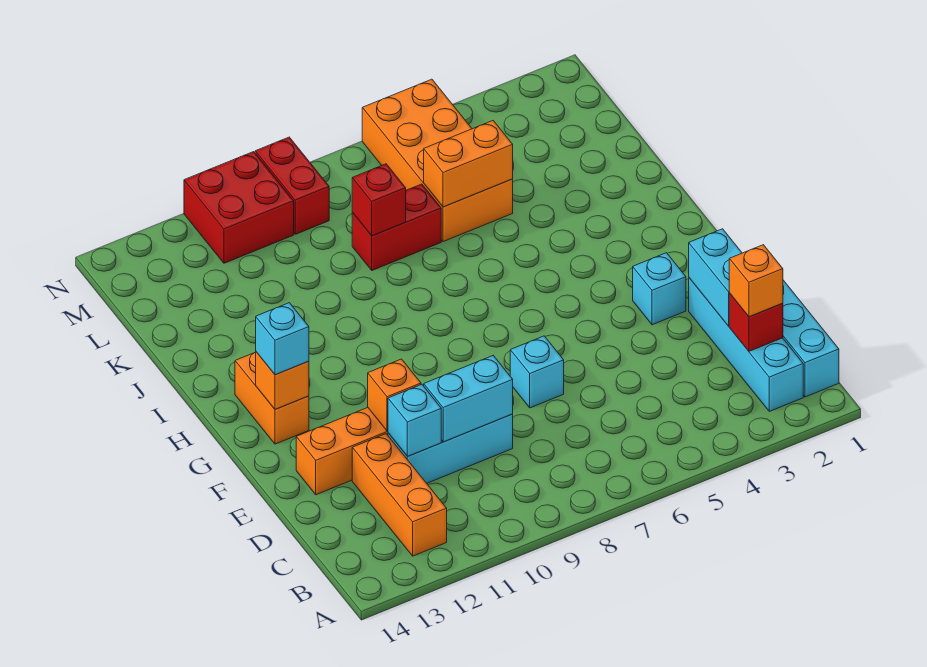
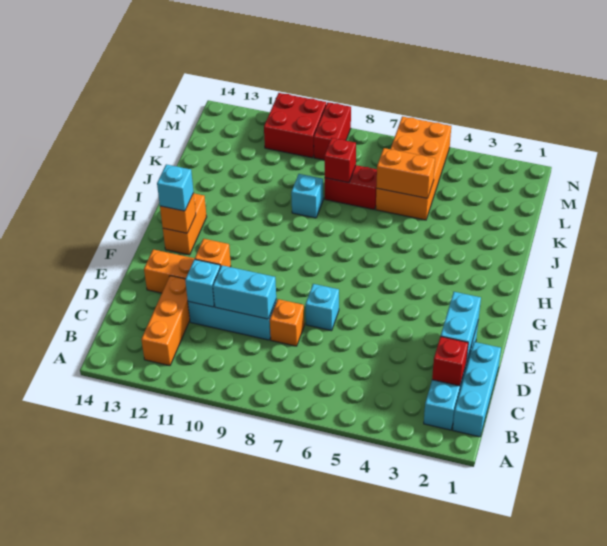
orange 1x1 brick [729,245,783,317] -> orange 1x1 brick moved to [270,299,304,346]
cyan 1x1 brick [633,253,686,325] -> cyan 1x1 brick moved to [291,174,323,218]

